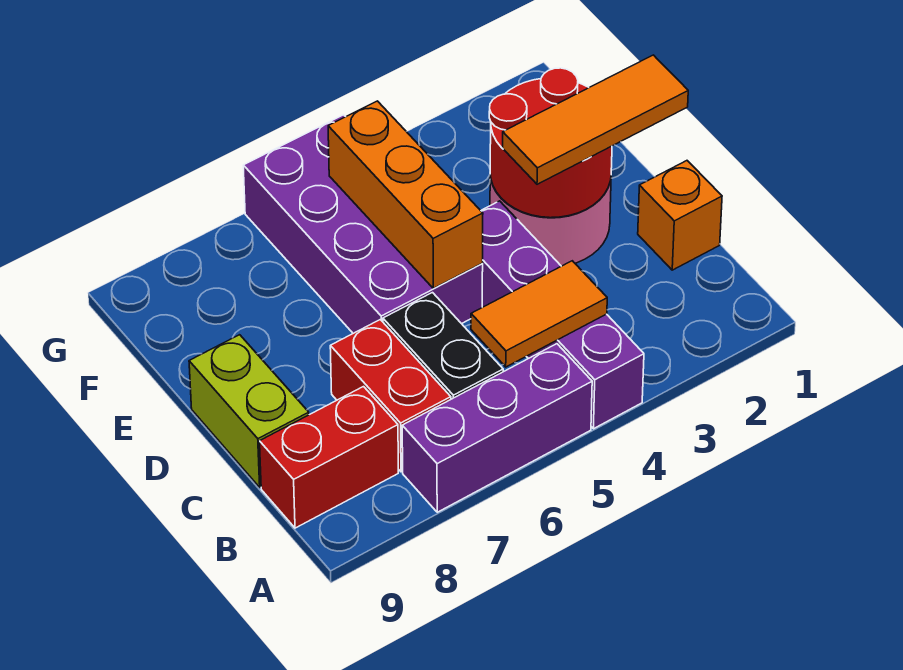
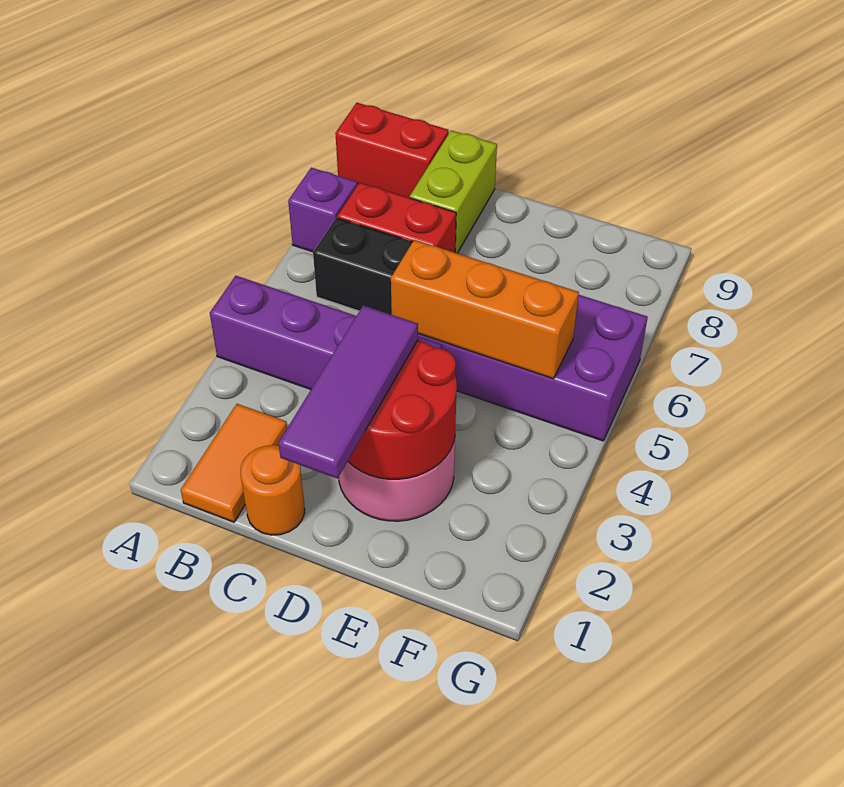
purple 1x3 brick [402,344,592,512] -> purple 1x1 brick [288,168,357,252]
orange 1x2 tile [471,261,607,367] -> orange 1x2 tile moved to [181,404,287,522]
red 1x2 brick [260,387,398,528] -> red 1x2 brick turned to [335,103,449,198]
orange 1x1 brick [638,161,722,270] -> orange 1x1 round brick [241,445,305,535]
lime 1x2 brick [189,335,309,487] -> lime 1x2 brick turned to [410,130,497,253]
orange 1x3 tile [503,55,688,184] -> purple 1x3 tile [279,305,418,479]

